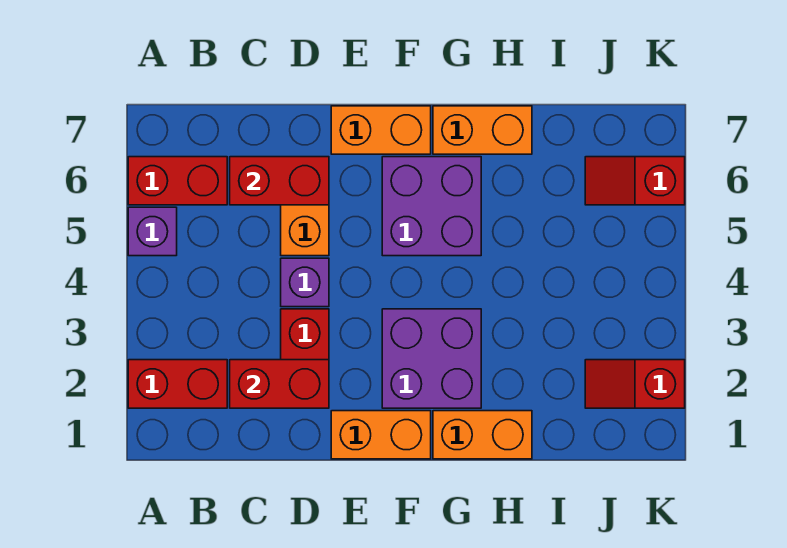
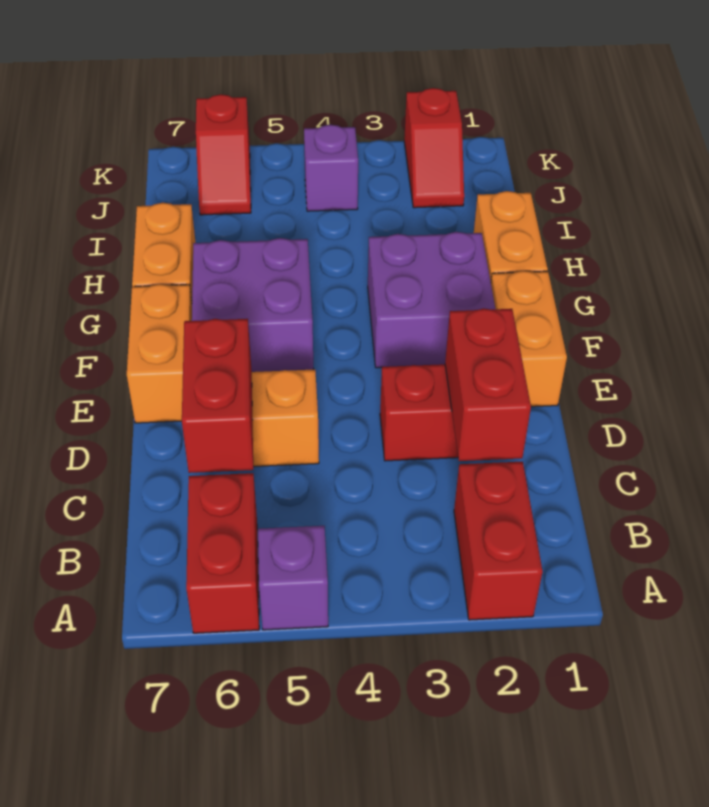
purple 1x1 brick [281,258,329,307] -> purple 1x1 brick moved to [304,125,358,211]

